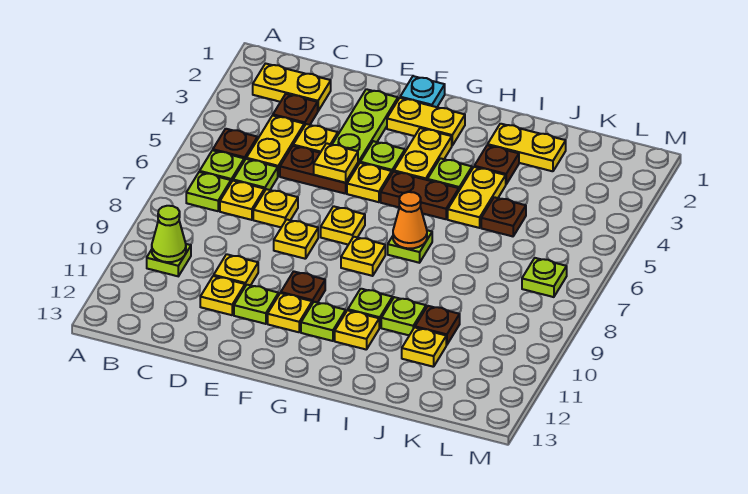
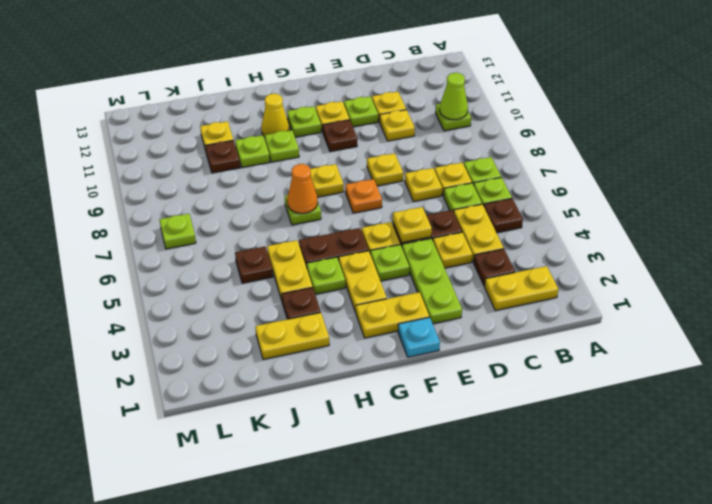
yellow 1x1 plate [321,206,365,245] -> orange 1x1 plate [345,179,382,213]
yellow 1x1 plate [335,310,379,350] -> yellow 1x1 cone [261,94,290,137]

